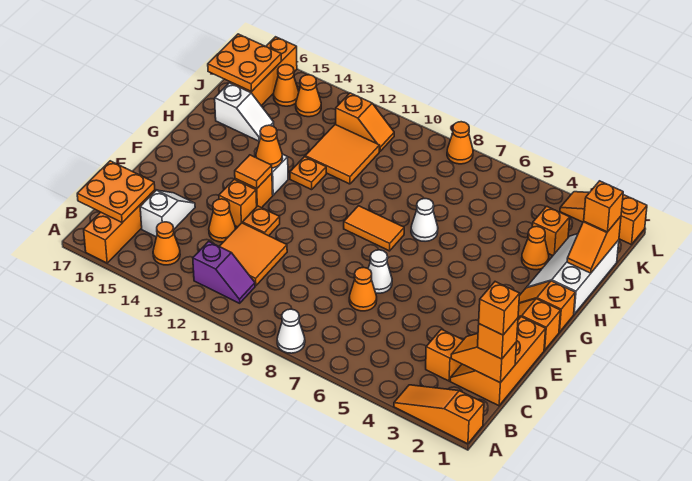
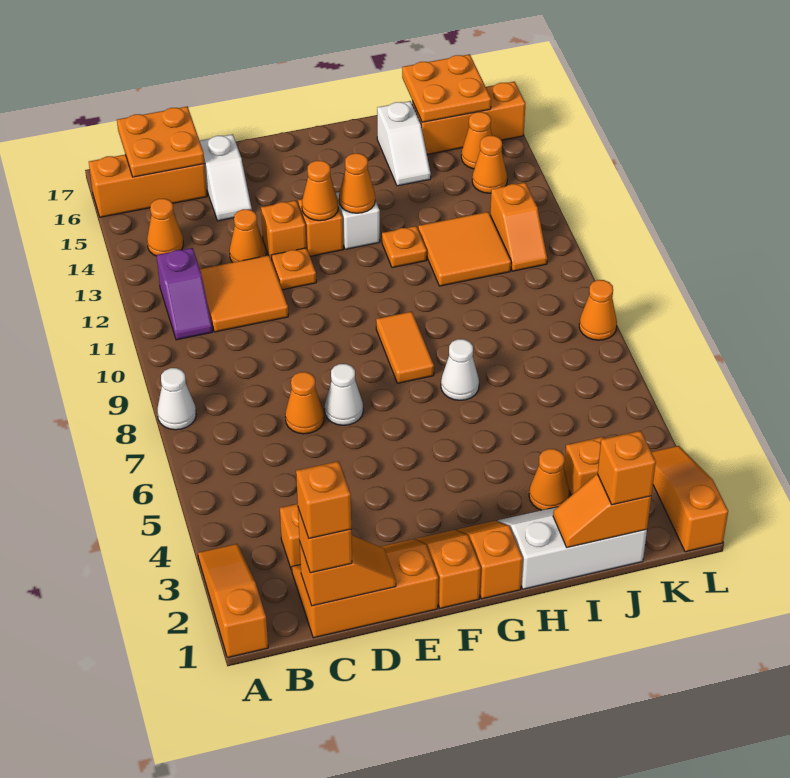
orange 1x2 slope [451,334,517,382] -> orange 1x2 slope turned to [300,535,396,606]
white 1x2 slope [140,190,195,237] -> white 1x2 slope turned to [200,134,252,221]
orange 1x1 tile [235,155,272,189] -> orange 1x1 cone [302,161,338,221]

